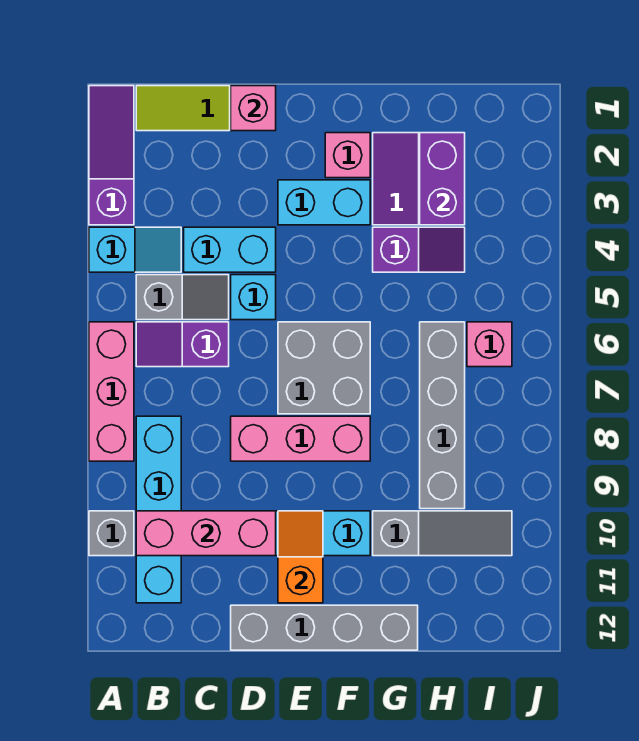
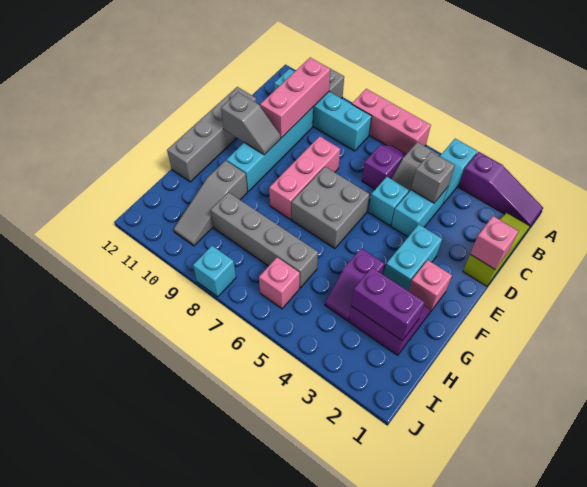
none -> grey 1x1 brick [411,152,455,203]
orange 1x2 slope [278,511,323,603] -> grey 1x2 slope [221,92,281,155]
none -> cyan 1x1 brick [193,246,236,297]

